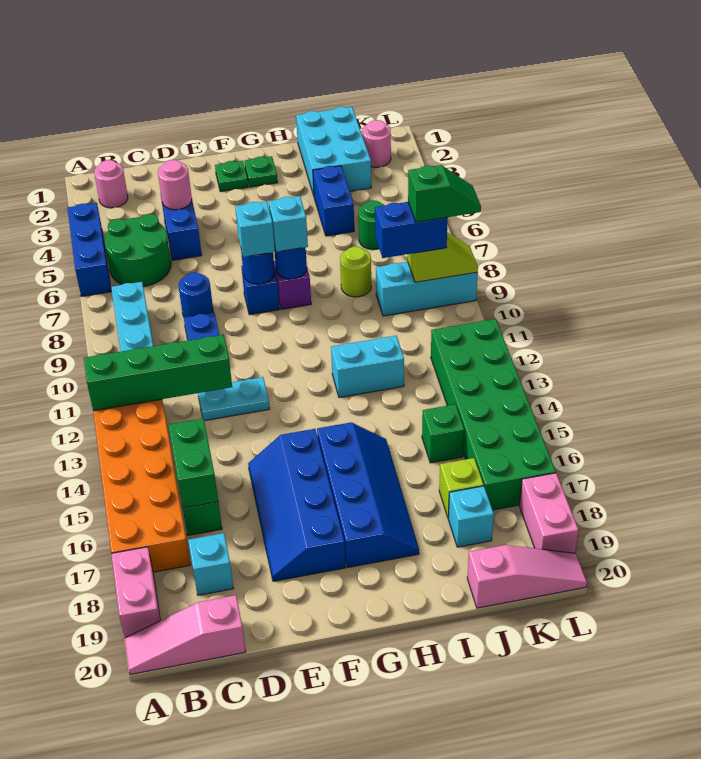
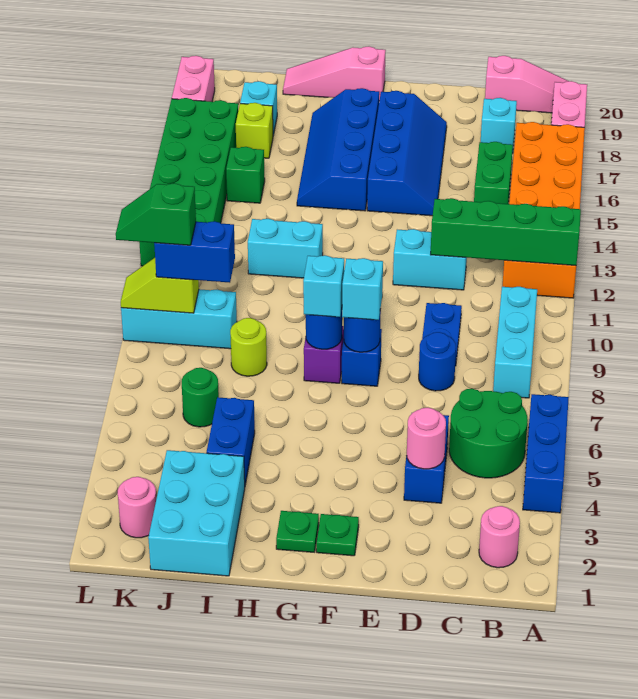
green 1x2 brick [169,419,218,508] -> none
cyan 1x2 plate [198,377,270,421] -> cyan 1x2 brick [393,229,467,290]
pink 1x3 slope [467,545,587,608] -> pink 1x3 slope moved to [283,47,386,101]

